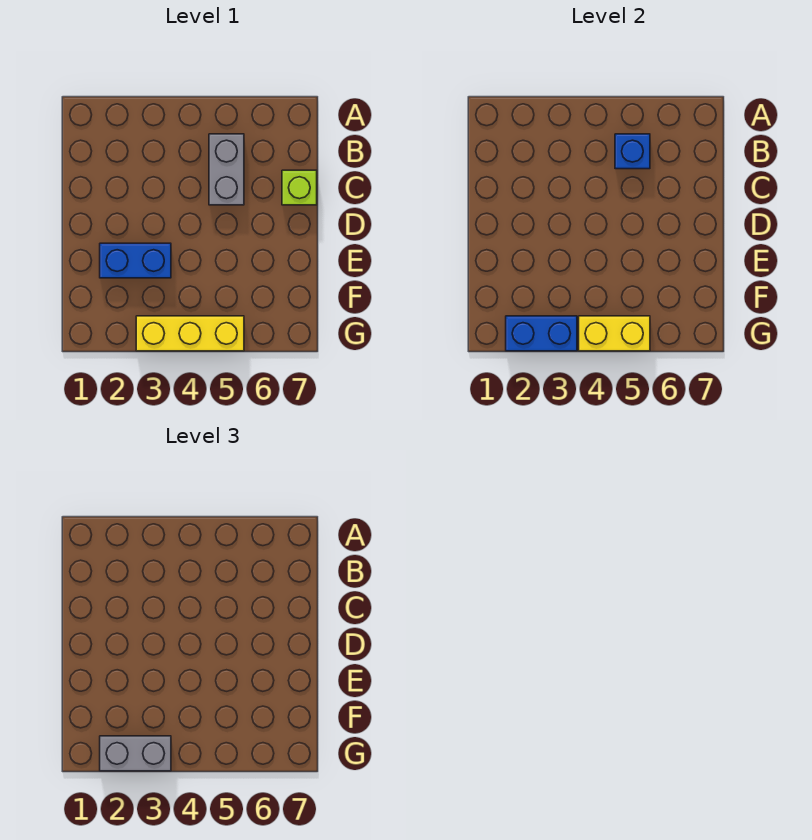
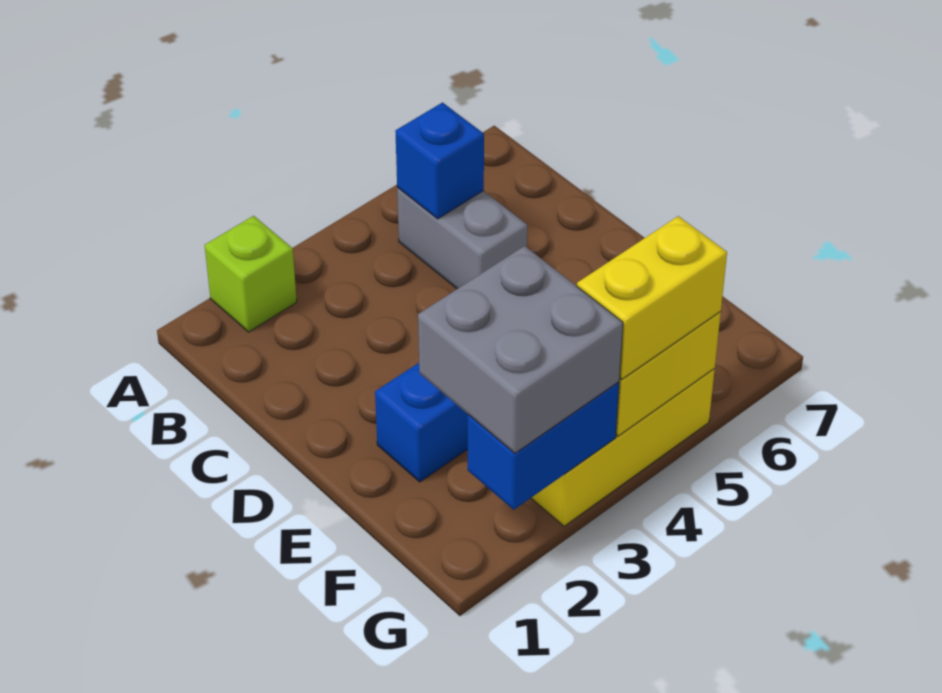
lime 1x1 brick [282,170,317,205] -> lime 1x1 brick moved to [205,216,297,332]
grey 1x2 brick [100,736,171,771] -> grey 2x2 brick [418,246,623,453]
none -> yellow 1x2 brick [577,216,727,380]

